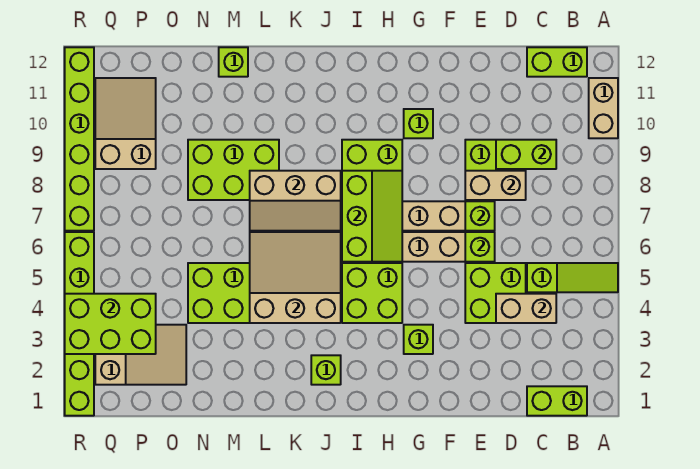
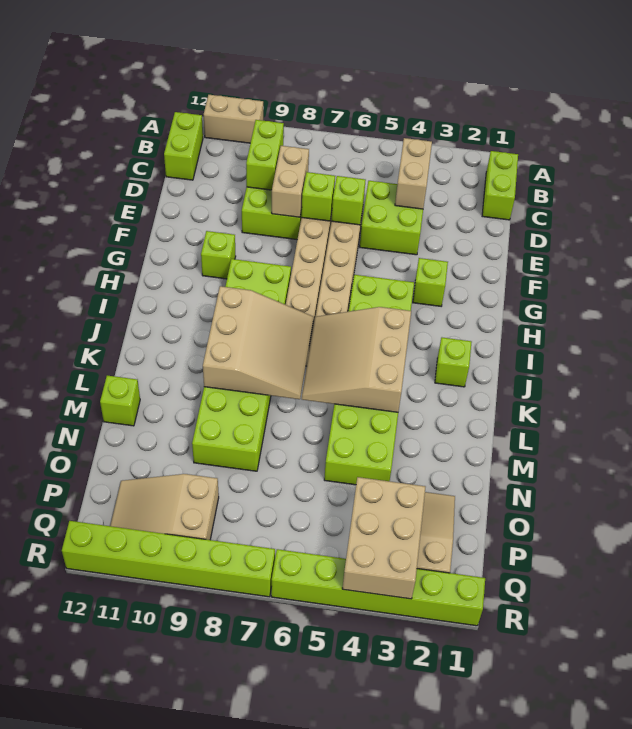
lime 1x3 slope [527,263,618,292] -> none
lime 2x3 slope [342,171,402,262] -> none
tan 2x3 slope [250,171,341,231] -> tan 3x3 slope [203,286,313,399]
lime 2x3 brick [65,294,156,354] -> tan 2x3 brick [342,477,425,599]

